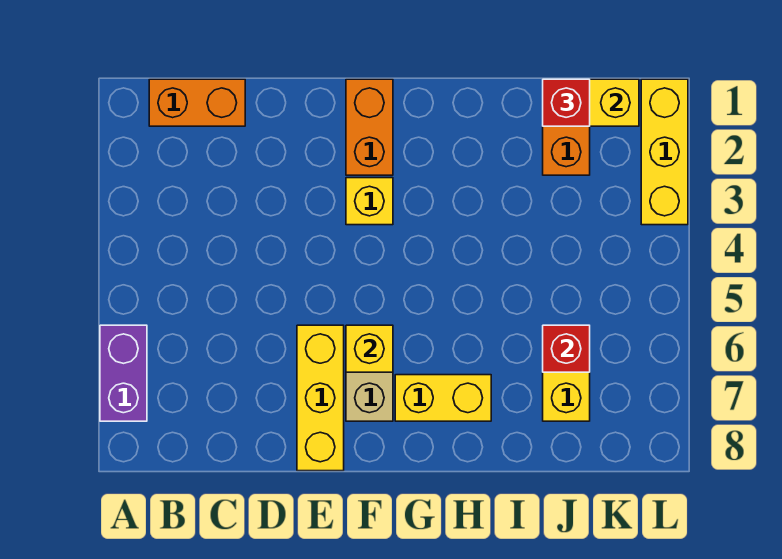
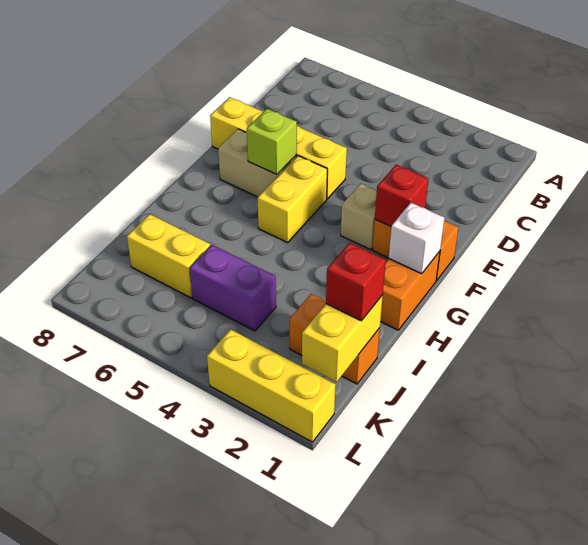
purple 1x2 brick [100,325,147,421] -> purple 1x2 brick moved to [190,245,276,331]
orange 1x2 brick [149,79,245,126] -> orange 1x2 brick moved to [380,251,440,330]
yellow 1x3 brick [297,325,344,471] -> yellow 1x4 brick [210,97,347,199]
yellow 1x1 brick [346,178,393,225] -> tan 1x1 brick [341,184,377,250]
yellow 1x1 brick [346,325,393,372] -> lime 1x1 brick [247,109,297,175]
none -> white 1x1 brick [389,203,445,274]
yellow 1x2 brick [395,375,491,421] -> yellow 1x2 brick moved to [258,156,327,242]
red 1x1 brick [543,325,590,372] -> red 1x1 brick moved to [375,165,429,226]

